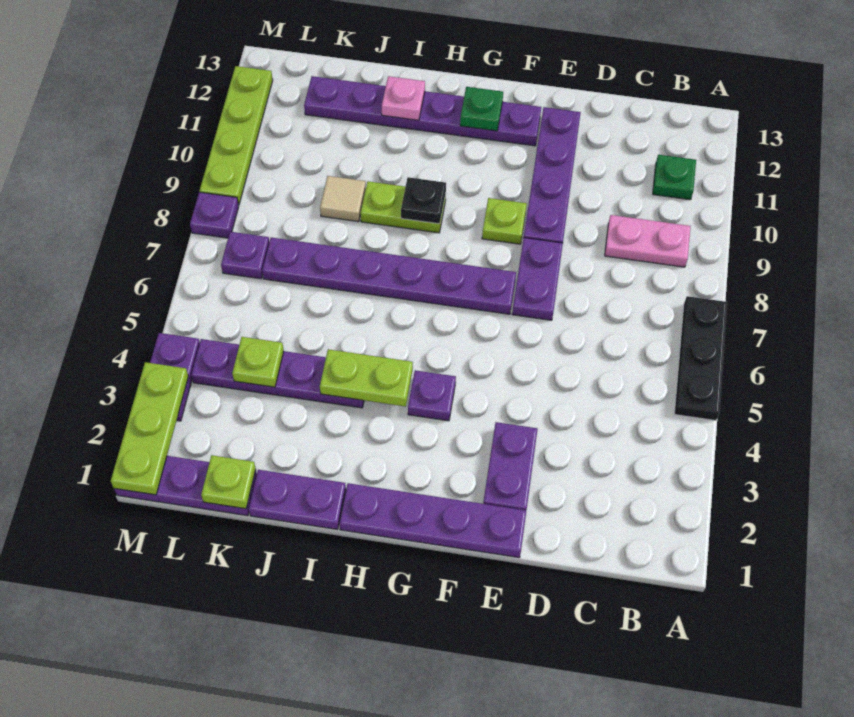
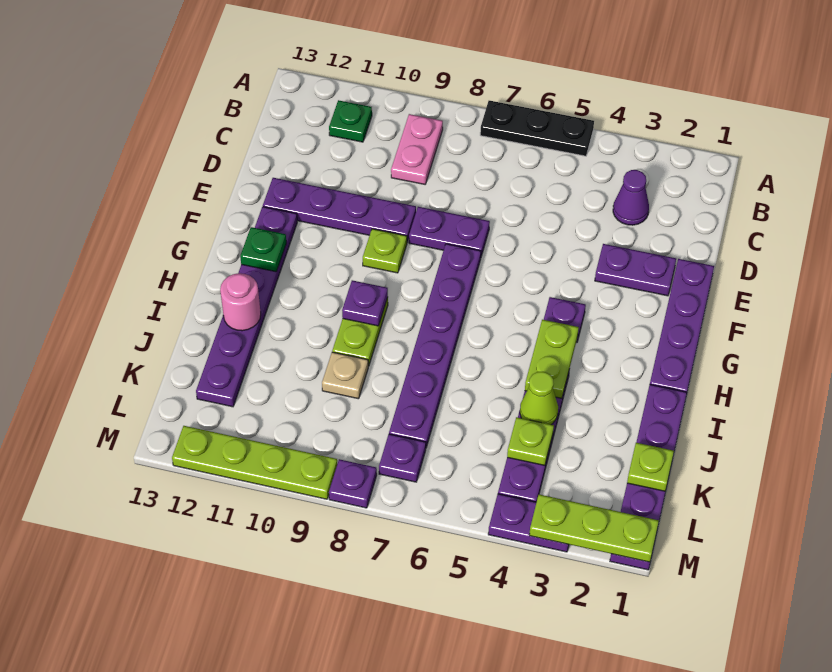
none -> purple 1x1 cone [613,170,649,225]
black 1x1 plate [401,177,446,224] -> purple 1x1 plate [342,280,388,326]
pink 1x1 plate [382,76,425,120] -> pink 1x1 round brick [220,273,261,331]
none -> lime 1x1 cone [520,372,558,425]
tan 1x1 tile [320,176,366,222] -> tan 1x1 plate [322,352,368,399]

